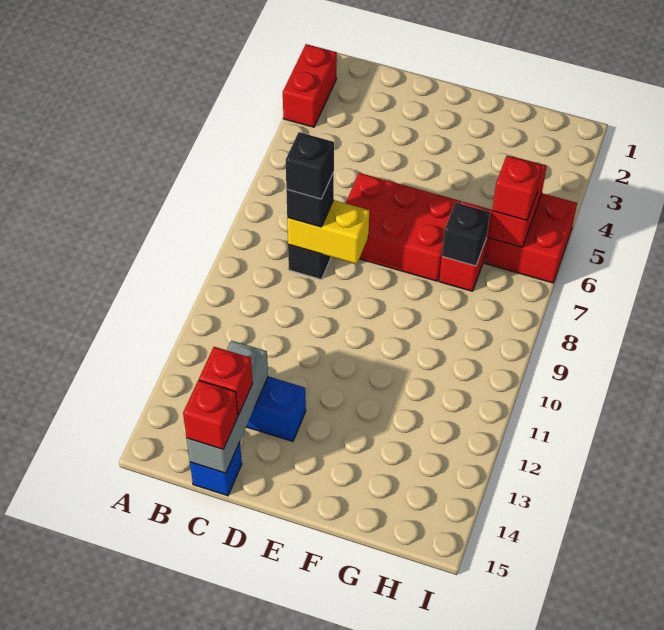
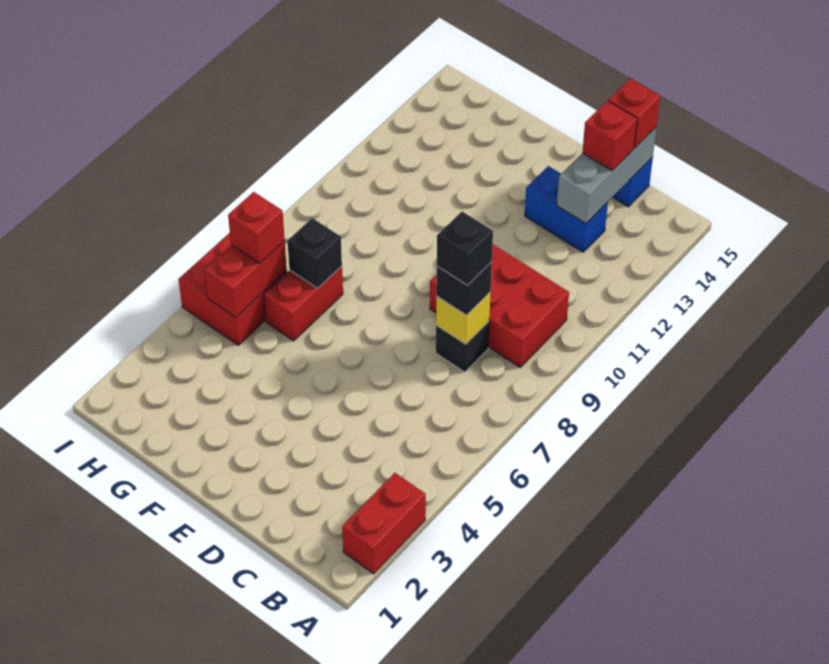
yellow 1x2 brick [287,200,369,264] -> yellow 1x1 brick [436,292,491,344]
red 2x3 brick [346,173,461,281] -> red 2x3 brick moved to [430,244,569,367]

